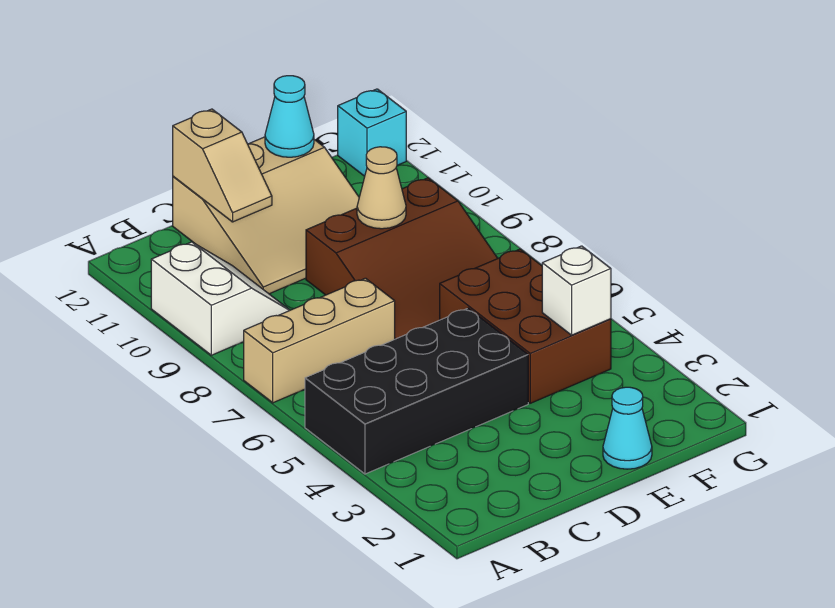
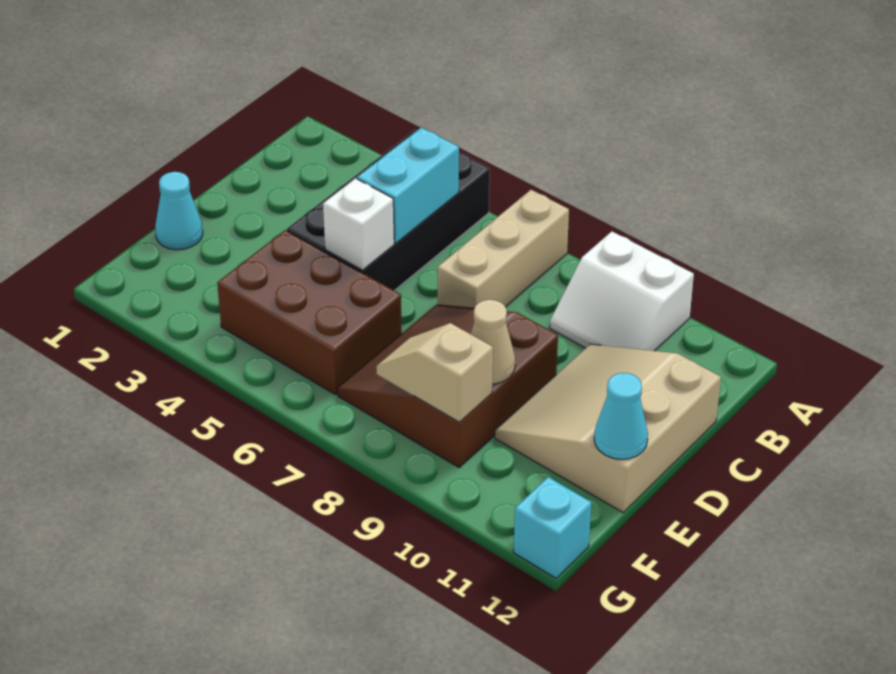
none -> cyan 1x2 brick [357,127,459,243]
tan 1x2 slope [173,109,272,222] -> tan 1x2 slope moved to [376,323,493,422]
white 1x1 brick [542,246,611,335] -> white 1x1 brick moved to [323,178,394,270]

